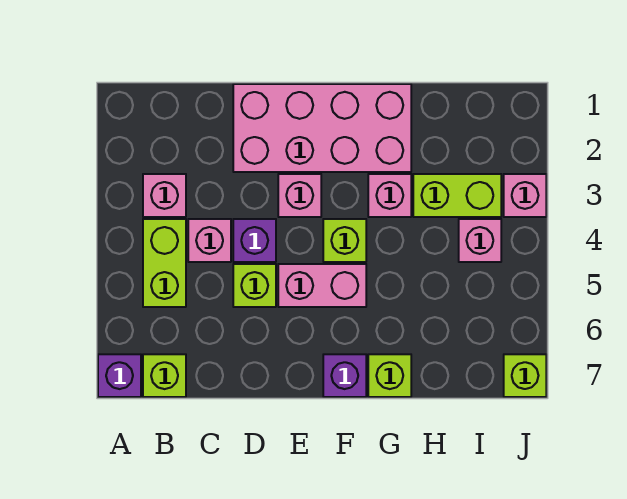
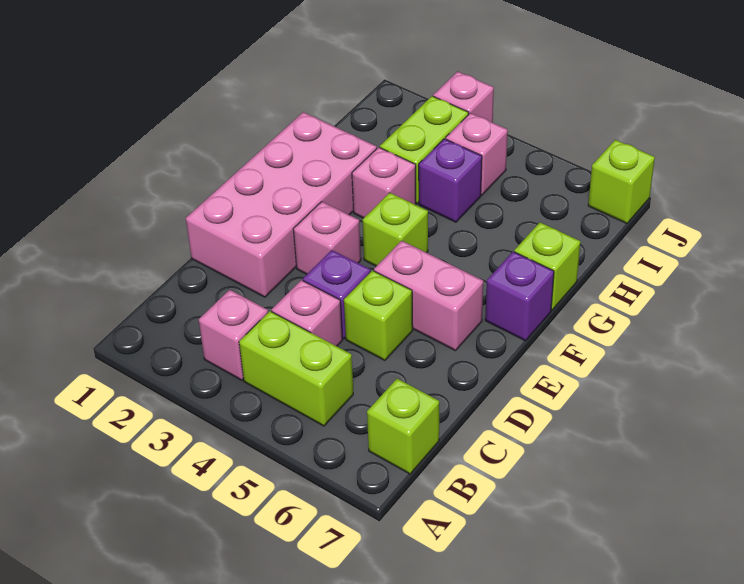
purple 1x1 brick [98,354,141,397] -> purple 1x1 brick moved to [419,139,482,222]
pink 1x2 brick [278,264,366,307] -> pink 1x2 brick turned to [374,241,483,351]

